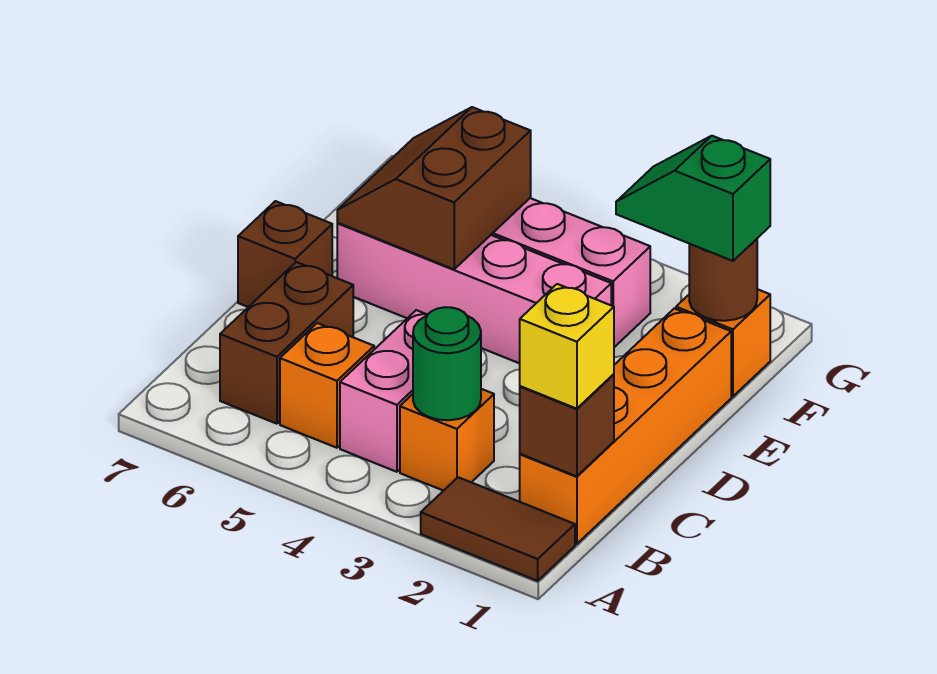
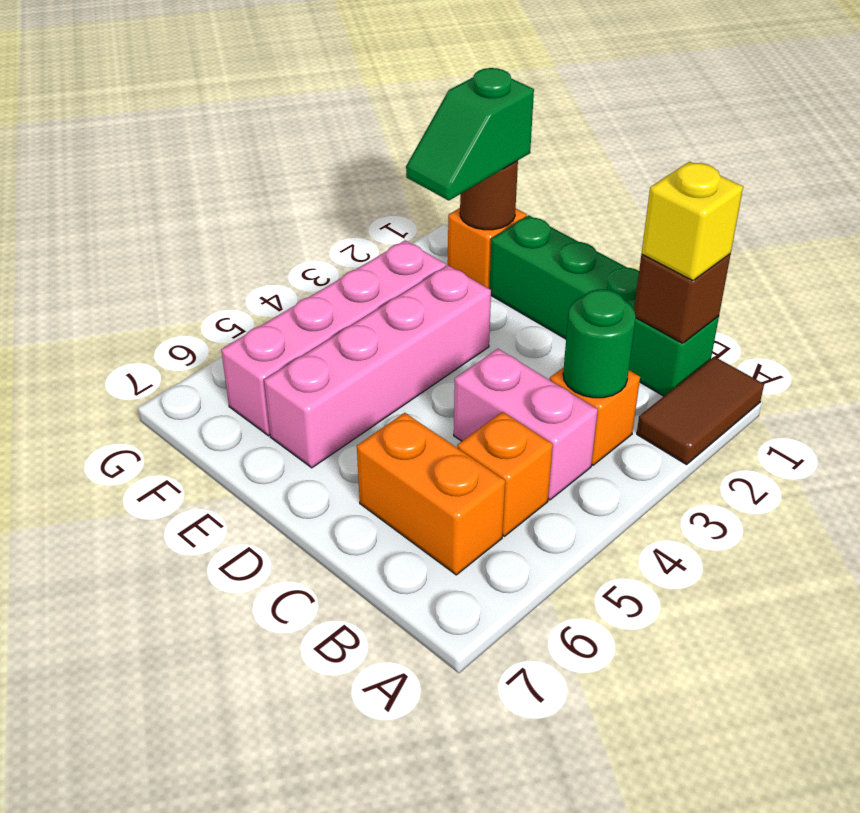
orange 1x4 brick [520,309,731,544] -> green 1x4 brick [489,215,719,396]
brown 1x2 brick [220,262,353,424] -> orange 1x2 brick [357,413,505,575]
brown 1x1 brick [238,201,332,307] -> none
brown 2x2 slope [337,107,531,269] -> none

